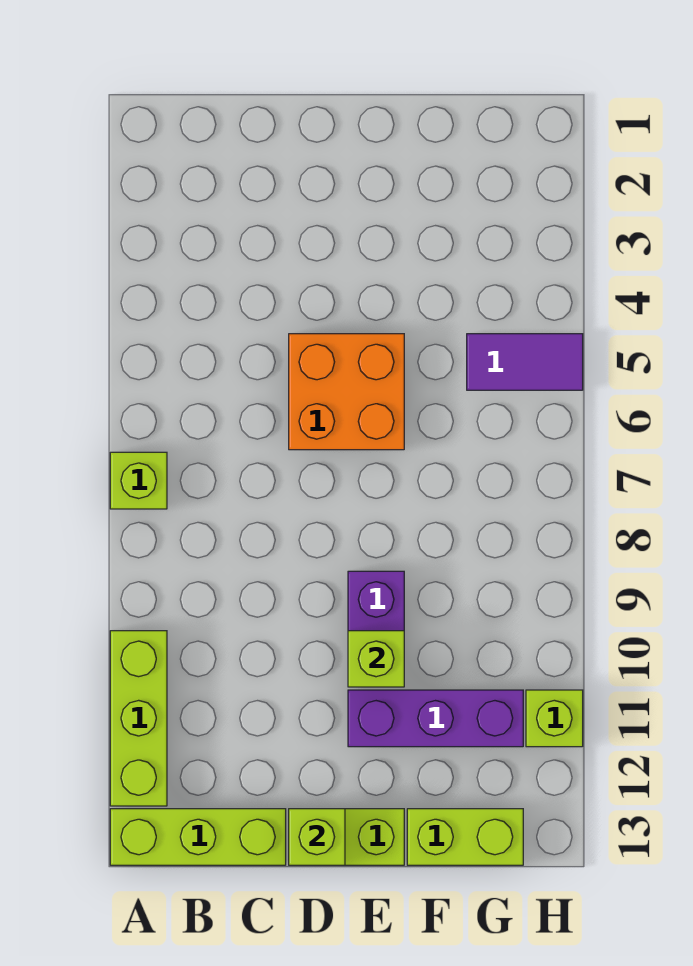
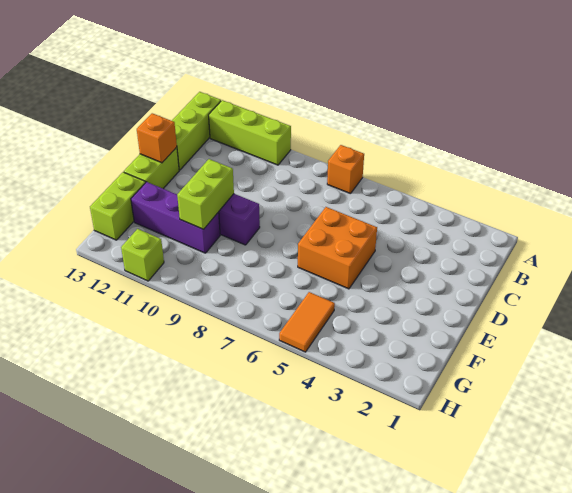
lime 1x1 brick [110,452,167,509] -> orange 1x1 brick [327,145,364,194]
lime 1x1 brick [289,809,345,865] -> orange 1x1 brick [137,113,177,163]
lime 1x1 brick [348,631,404,687] -> lime 1x2 brick [177,159,234,229]
purple 1x3 brick [348,690,523,747] -> purple 1x3 brick turned to [131,182,220,253]
purple 1x2 tile [467,334,583,390] -> orange 1x2 tile [279,292,335,352]

